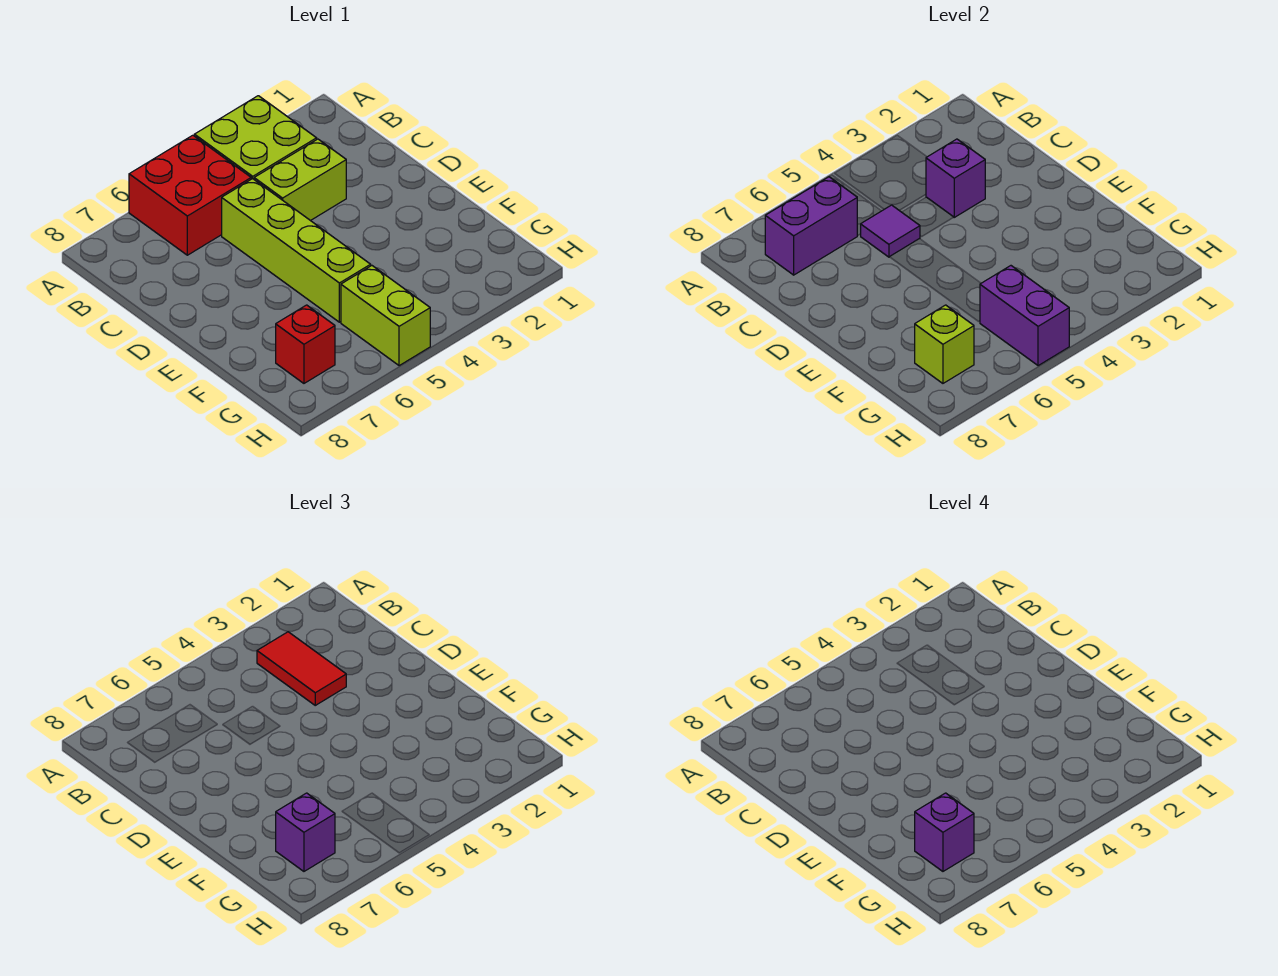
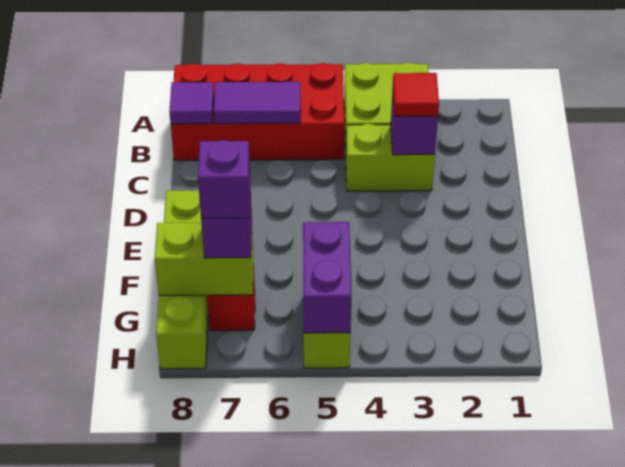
red 2x2 brick [129,135,251,255] -> red 2x4 brick [171,63,345,160]
red 1x2 tile [257,632,346,705] -> red 1x1 tile [393,73,439,116]
purple 1x2 brick [765,177,857,275] -> purple 1x2 tile [214,82,301,124]
lime 1x4 brick [222,179,371,322] -> lime 1x4 brick moved to [156,190,208,369]
purple 1x1 tile [861,205,920,257] -> purple 1x1 tile moved to [169,82,214,124]
lime 1x1 brick [915,305,974,383] -> lime 1x2 brick [155,223,254,295]

